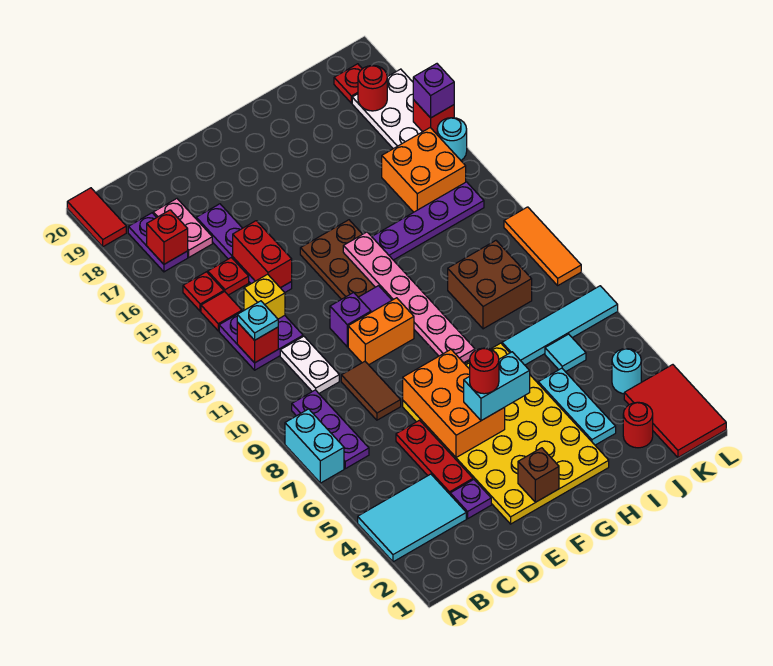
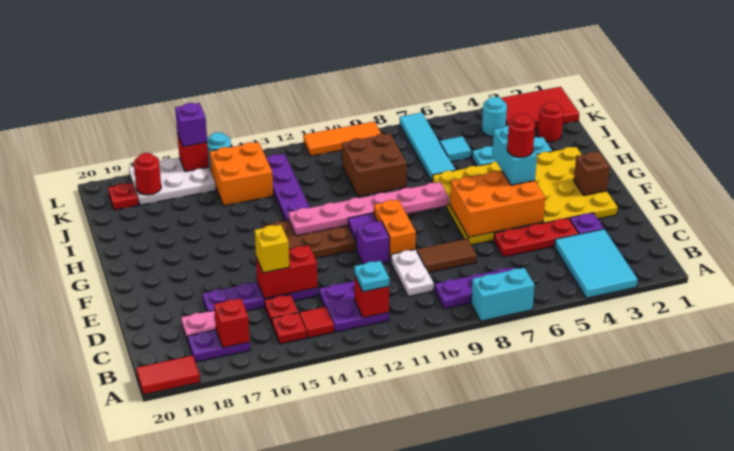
white 1x2 plate [280,336,339,393] -> white 1x2 plate turned to [391,249,434,296]
yellow 1x1 brick [244,274,285,319] -> yellow 1x1 brick moved to [255,225,289,273]

